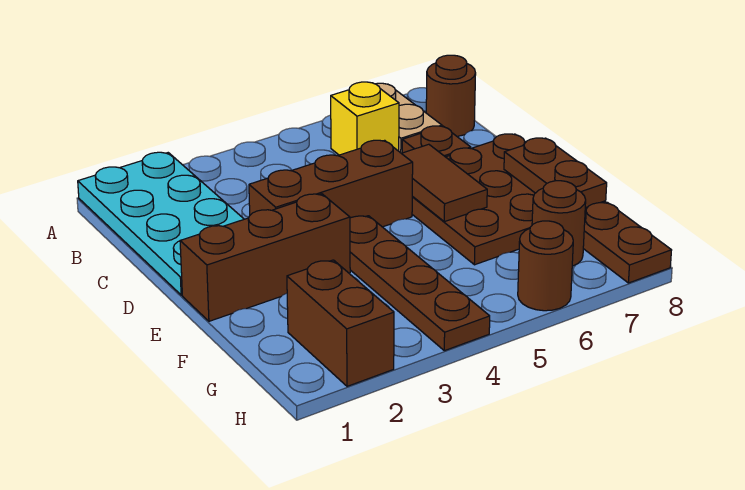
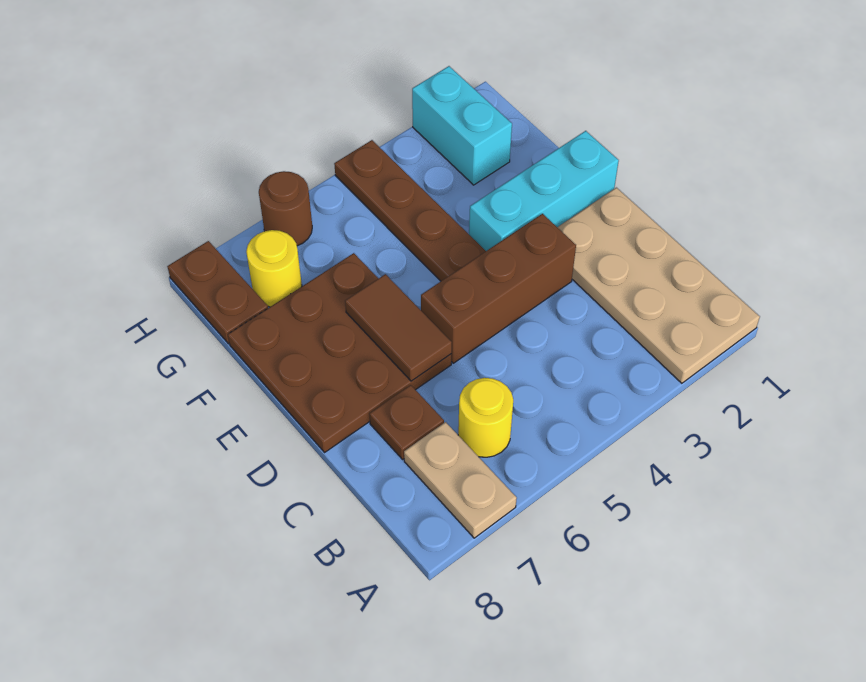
cyan 2x4 plate [78,152,244,295] -> tan 2x4 plate [557,188,760,383]
yellow 1x1 brick [331,82,399,155] -> yellow 1x1 round brick [458,378,513,457]
brown 1x1 round brick [426,55,476,136] -> none
brown 1x3 brick [180,194,350,321] -> cyan 1x3 brick [469,131,619,251]
brown 1x2 plate [504,138,607,208] -> none
brown 1x2 brick [287,260,394,386] -> cyan 1x2 brick [412,66,512,185]
brown 1x1 round brick [532,181,586,266] -> yellow 1x1 round brick [246,230,302,307]

